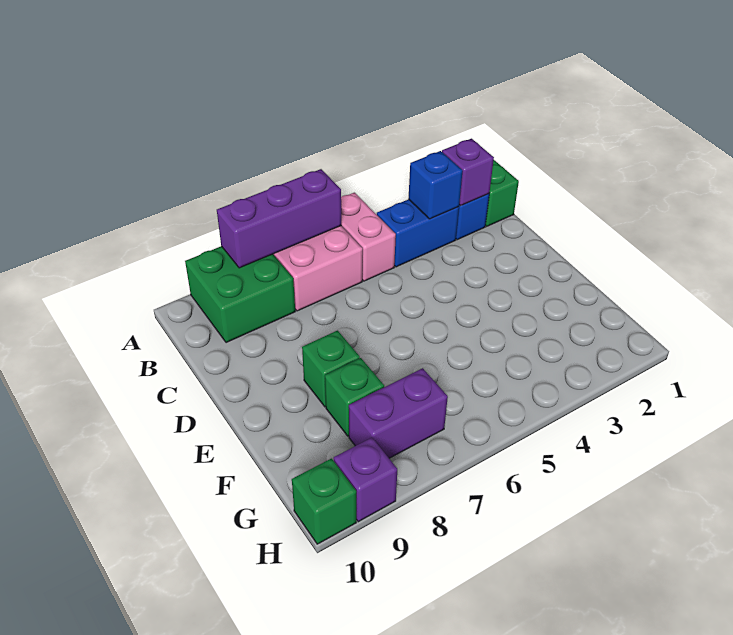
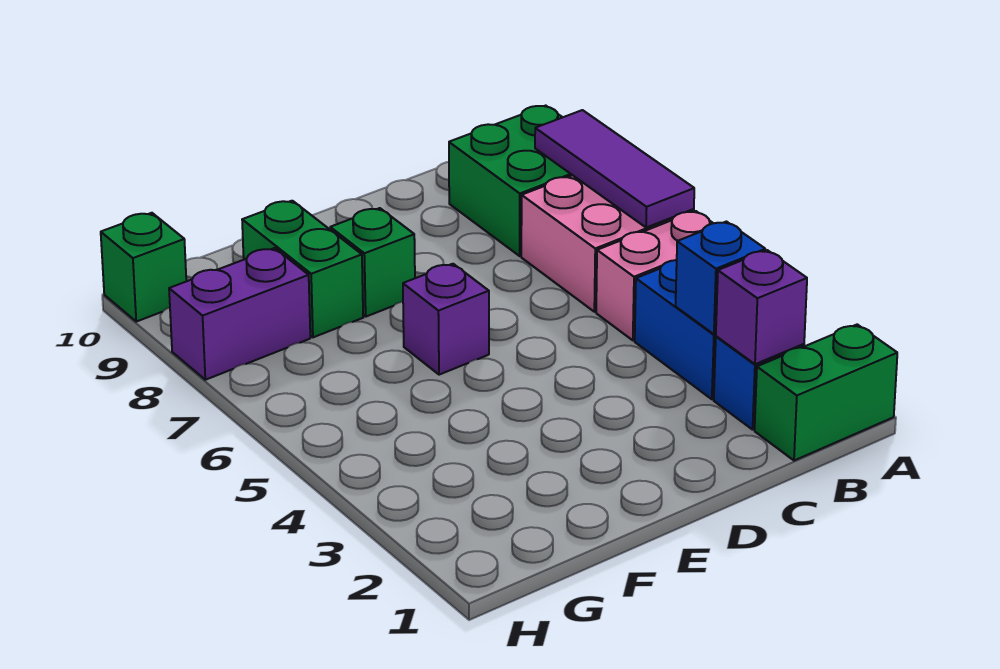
purple 1x3 brick [217,169,341,268] -> purple 1x3 tile [535,110,694,228]
green 1x1 brick [325,358,384,436] -> green 1x2 brick [242,201,363,337]
purple 1x2 brick [349,368,448,458] -> purple 1x2 brick turned to [169,248,310,380]
purple 1x1 brick [334,438,397,522] -> purple 1x1 brick moved to [403,264,489,375]

